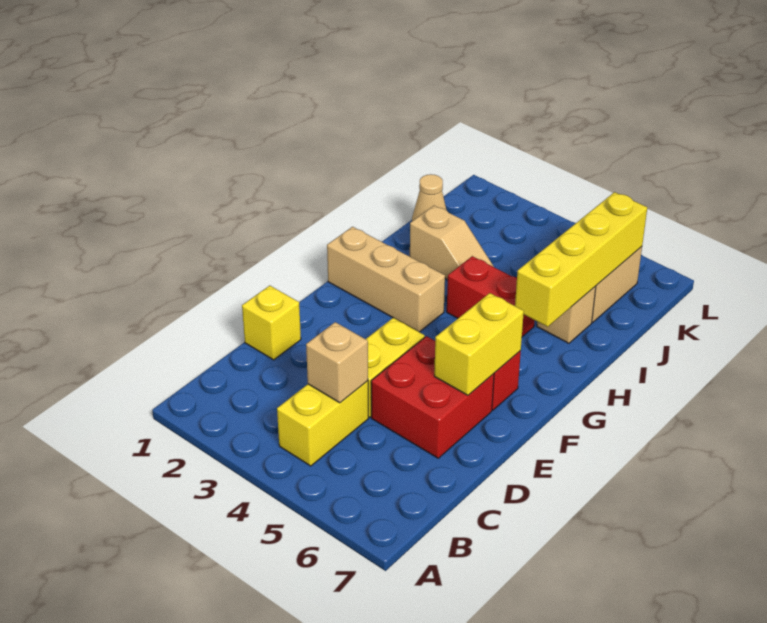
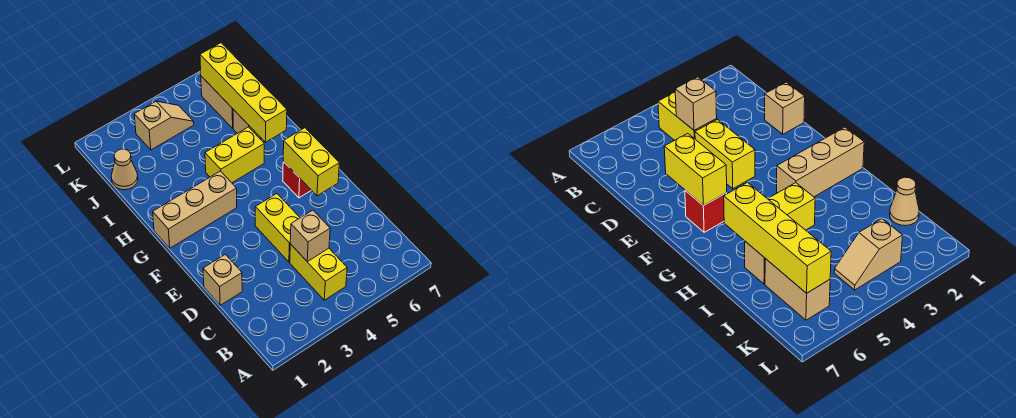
yellow 1x1 brick [242,286,301,360] -> tan 1x1 brick [203,254,242,305]
red 2x2 brick [371,336,494,458] -> none
red 1x2 brick [447,256,535,337] -> yellow 1x2 brick [205,127,264,183]
tan 1x2 slope [410,206,494,280] -> tan 1x2 slope moved to [134,101,194,150]

